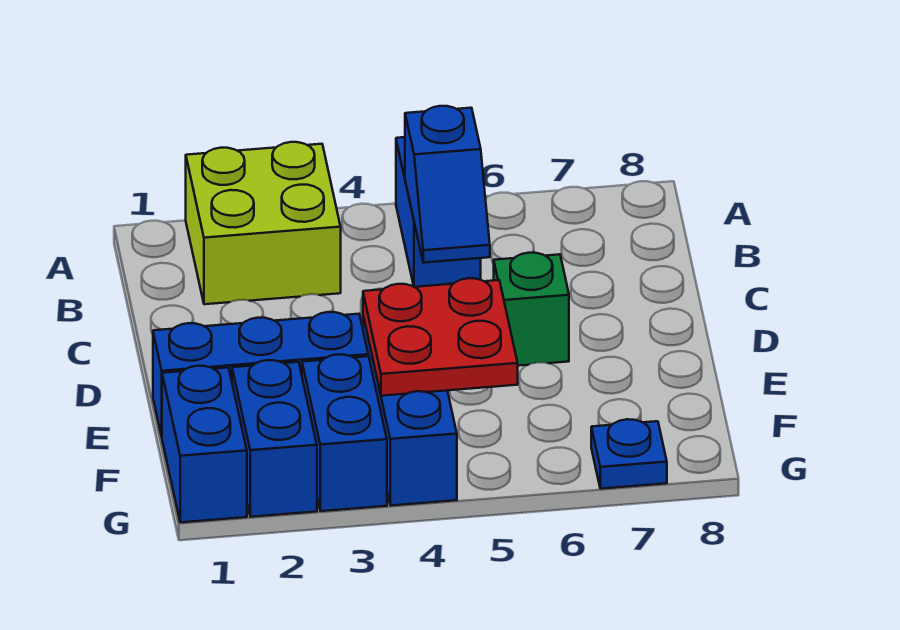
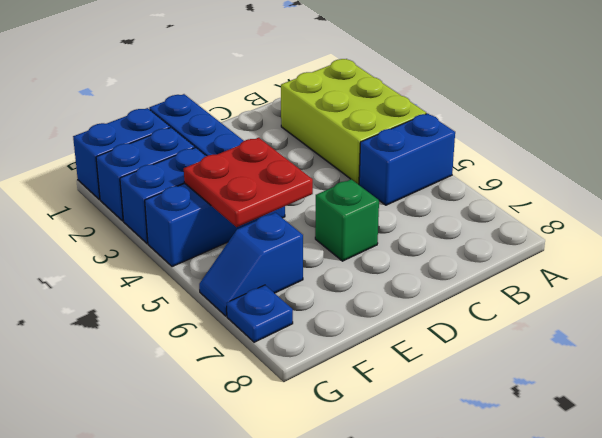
lime 2x2 brick [186,142,341,304] -> lime 2x3 brick [281,59,426,184]
blue 1x2 slope [405,106,490,263] -> blue 1x2 slope moved to [199,213,303,316]

